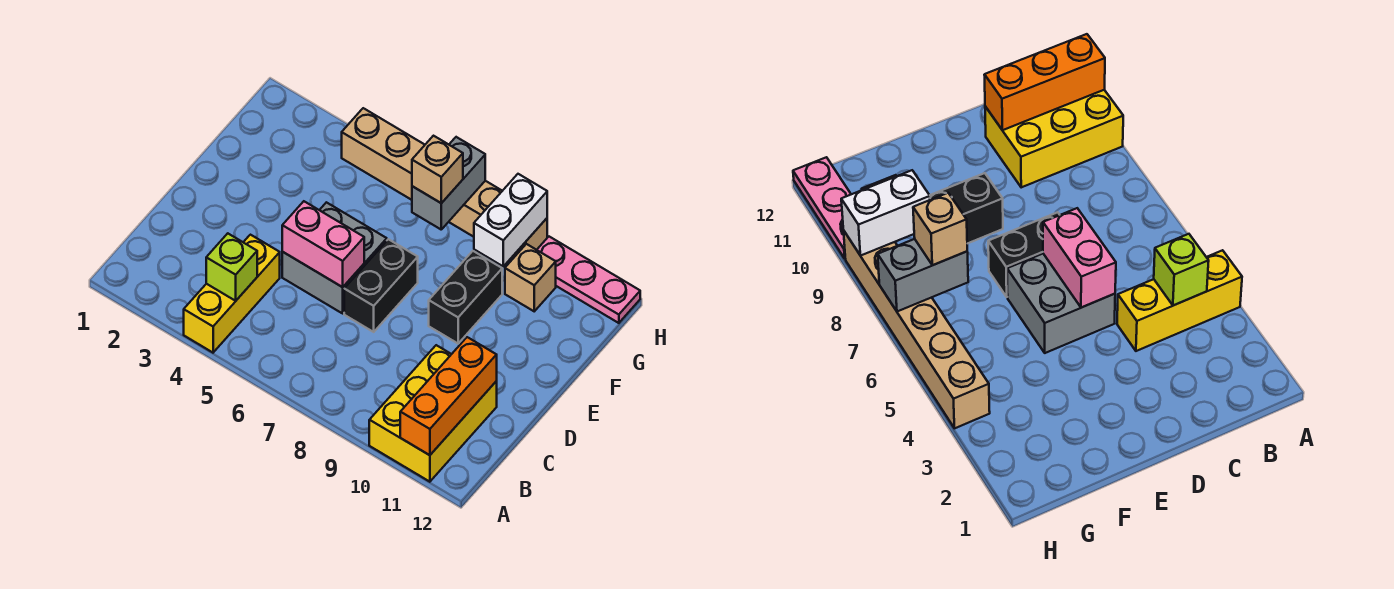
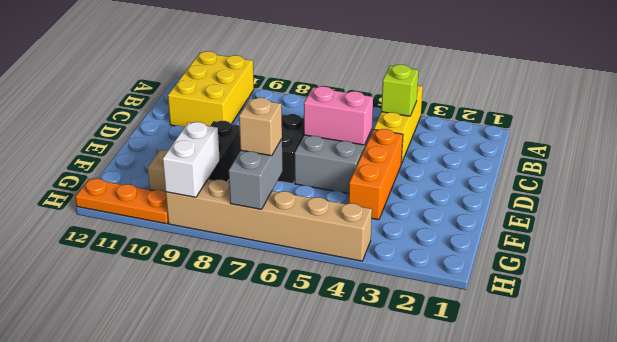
orange 1x3 brick [400,337,497,455] -> orange 1x3 brick moved to [349,129,403,220]
pink 1x3 plate [537,237,640,323] -> orange 1x3 plate [75,179,168,224]

